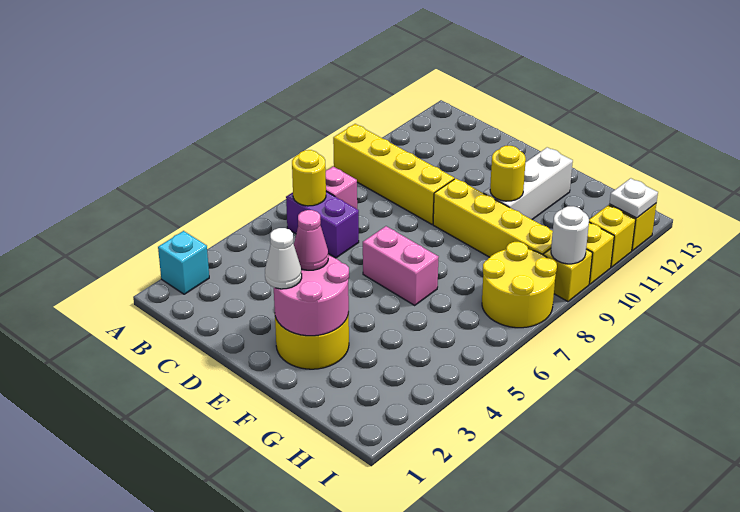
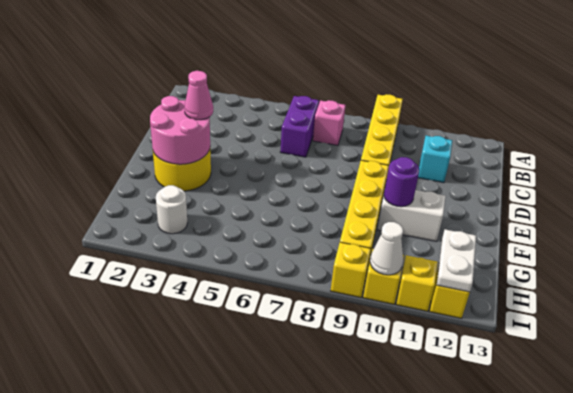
cyan 1x1 brick [158,231,209,294] -> cyan 1x1 brick moved to [418,136,452,183]
yellow 1x1 round brick [292,150,326,206] -> none
white 1x1 cone [265,228,302,289] -> white 1x1 cone moved to [370,222,403,275]
pink 1x2 brick [363,226,438,305] -> none
white 1x3 brick [483,147,573,219] -> white 1x2 brick [377,190,446,241]
yellow 1x1 round brick [490,146,526,201] -> purple 1x1 round brick [384,157,419,207]
yellow 2x2 round brick [482,242,557,328] -> none
white 1x1 round brick [551,206,589,264] -> white 1x1 round brick moved to [156,185,187,234]
white 1x1 plate [610,178,658,218] -> white 1x2 plate [437,229,476,292]

